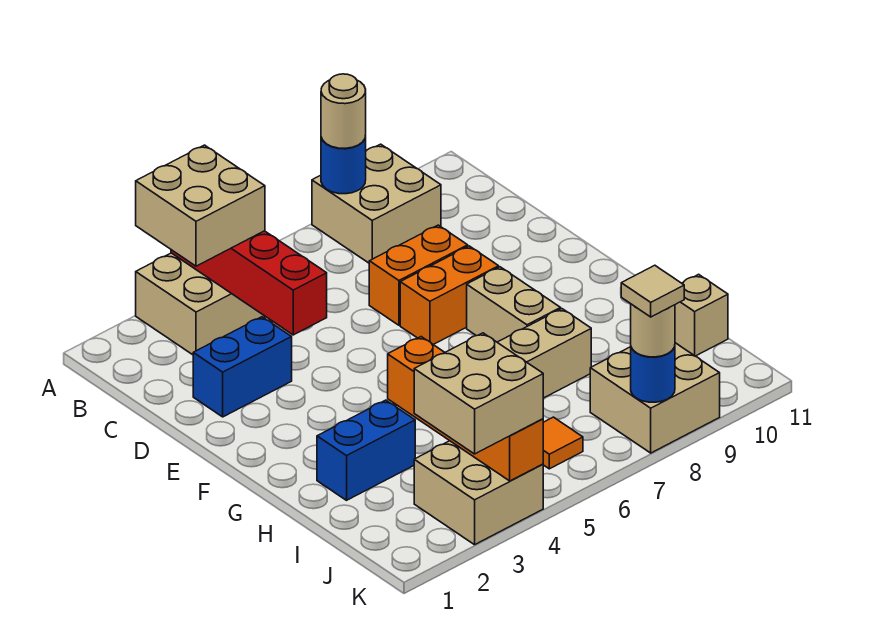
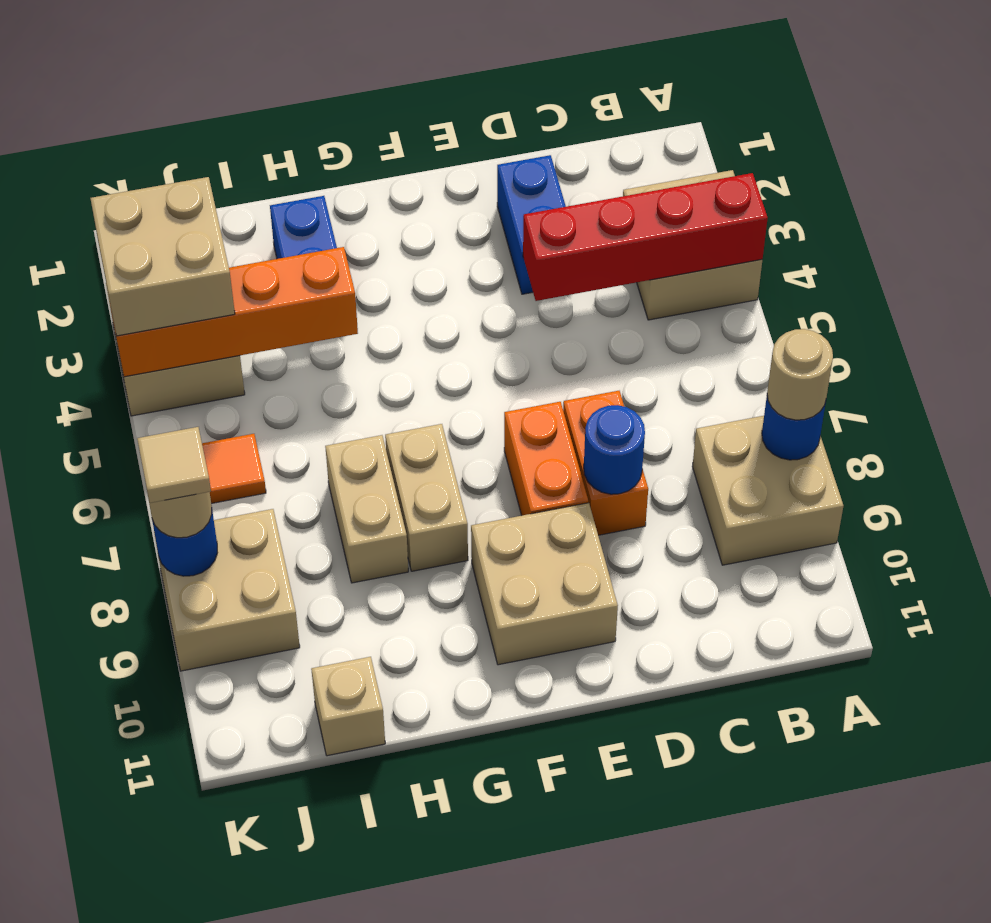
tan 2x2 brick [136,145,265,266] -> tan 2x2 brick moved to [471,503,618,665]
none -> blue 1x1 round brick [584,405,645,494]
tan 1x2 brick [467,267,561,342] -> tan 1x2 brick turned to [385,424,468,571]

